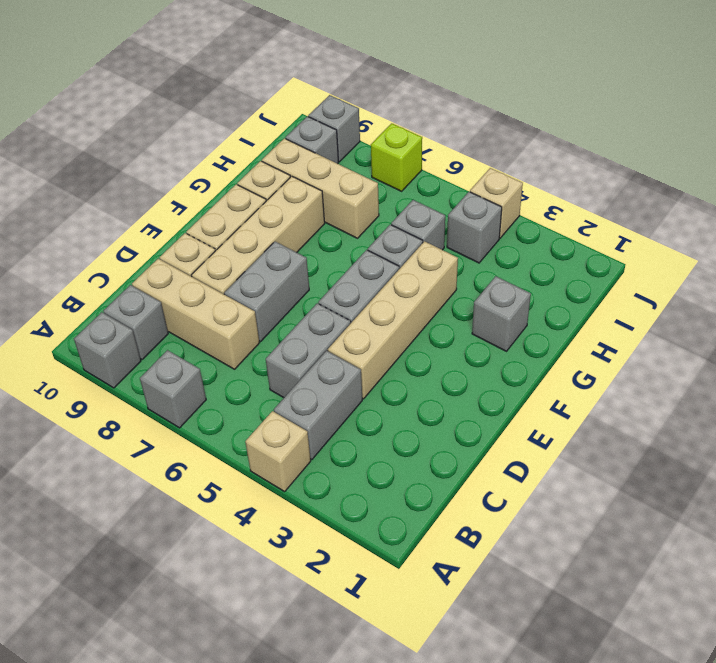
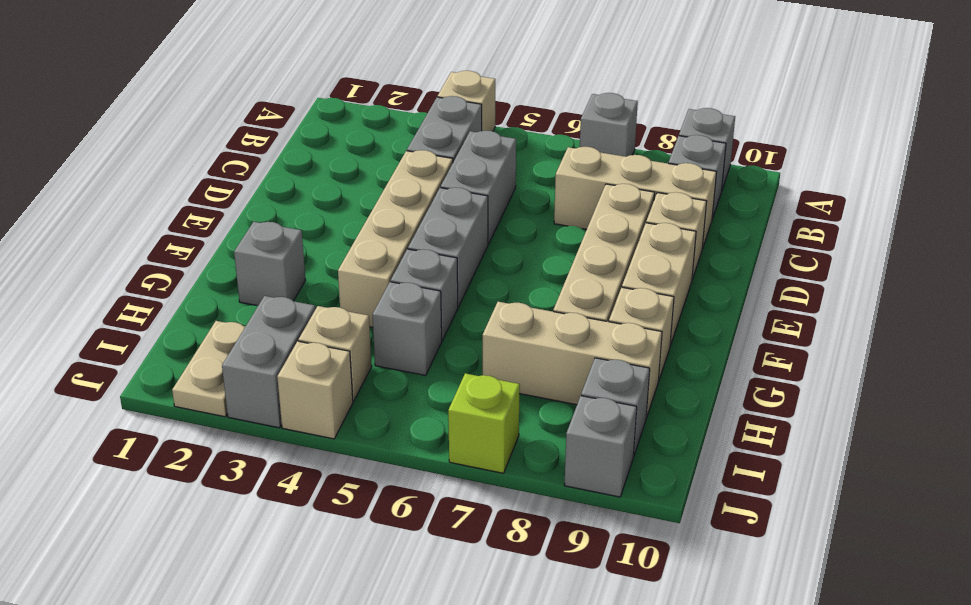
grey 1x2 brick [224,242,309,341] -> grey 1x2 brick moved to [222,296,315,428]
none -> tan 1x2 plate [172,321,246,417]
grey 1x1 brick [447,192,502,263] -> tan 1x1 brick [299,306,372,401]

